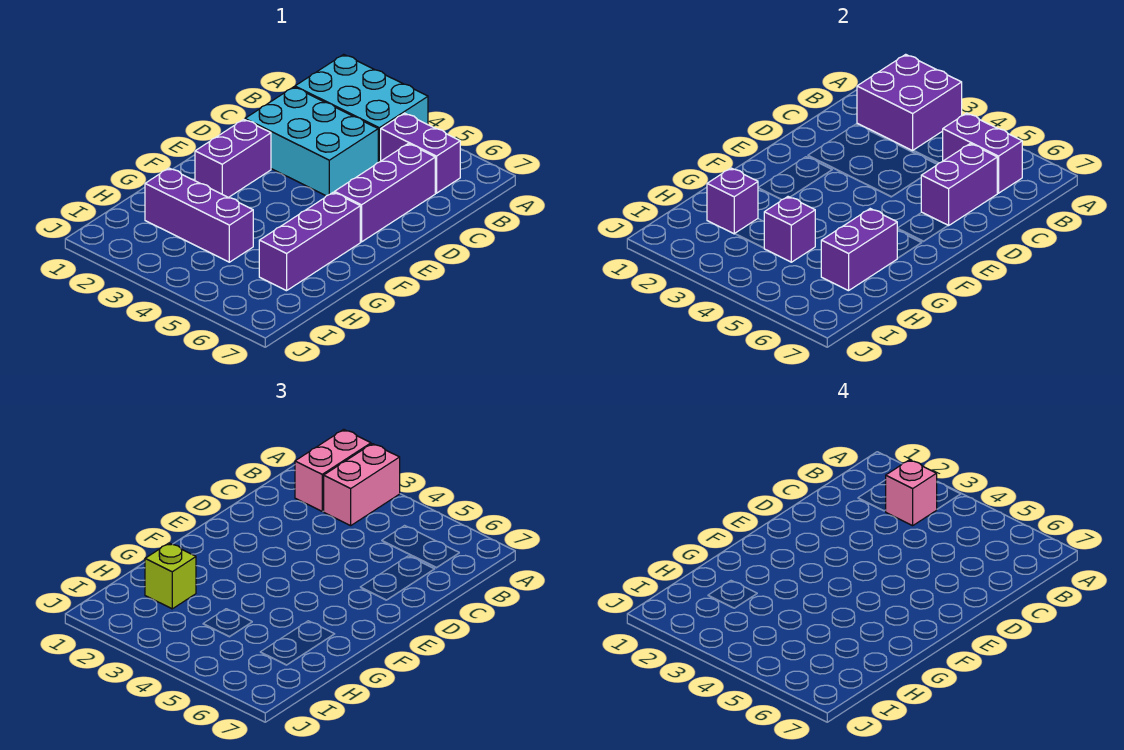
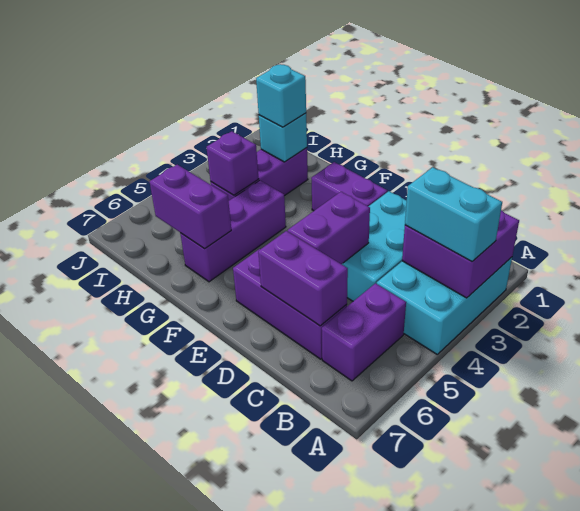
pink 1x2 brick [295,429,371,511] -> none
pink 1x2 brick [323,444,400,526] -> cyan 1x2 brick [405,167,502,261]
pink 1x1 brick [886,460,937,526] -> none
purple 1x2 brick [943,113,1022,193] -> purple 1x2 brick moved to [288,192,370,264]
purple 1x3 brick [259,192,360,291] -> purple 1x3 brick turned to [180,180,286,282]
purple 1x1 brick [707,168,758,234] -> cyan 1x1 brick [259,113,307,162]
lime 1x1 brick [145,543,196,609] -> cyan 1x1 brick [256,64,306,127]

